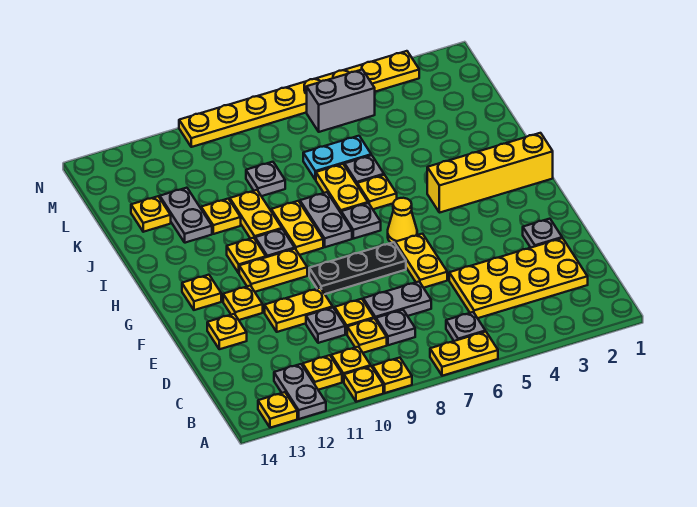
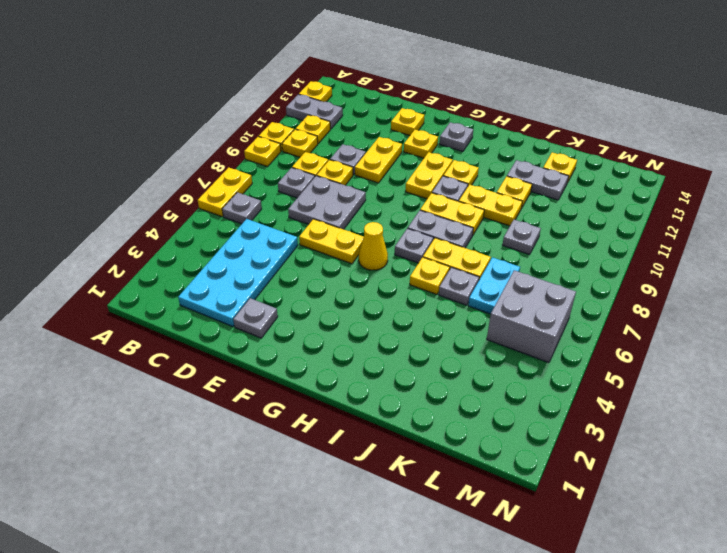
yellow 2x4 plate [449,238,588,318] -> cyan 2x4 plate [178,219,298,327]
grey 1x2 plate [363,282,431,320] -> grey 2x2 plate [288,176,366,229]
black 1x3 plate [309,242,406,294] -> none
yellow 1x1 plate [182,275,221,310] -> grey 1x1 plate [439,122,473,152]
yellow 1x4 brick [427,133,553,213] -> none
grey 1x2 brick [307,70,375,132] -> grey 2x2 brick [487,270,576,363]
yellow 1x8 plate [179,51,419,147] -> none

